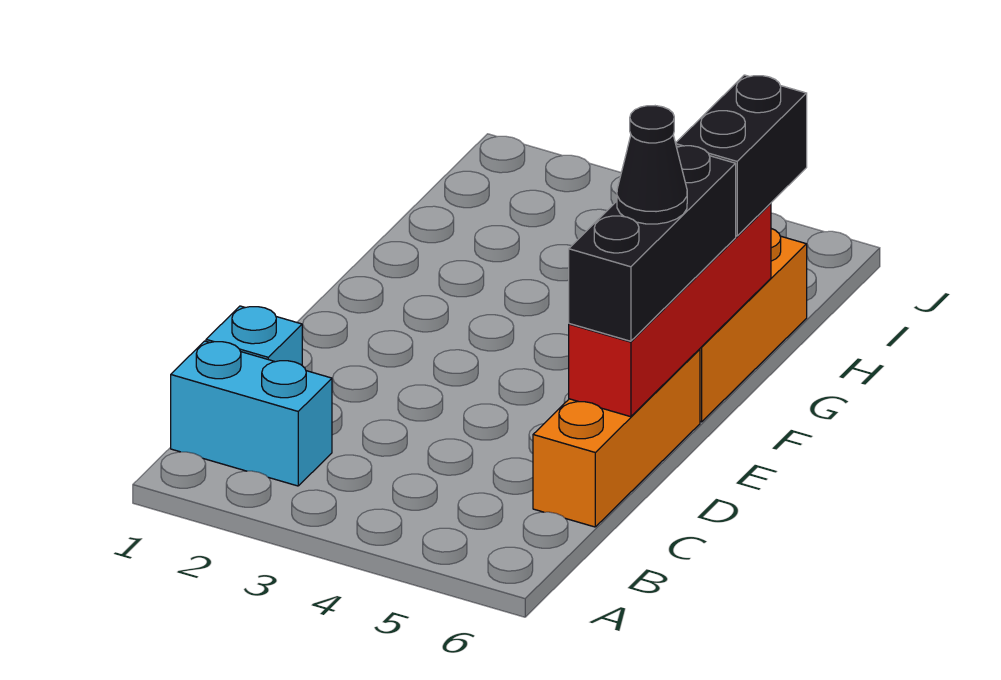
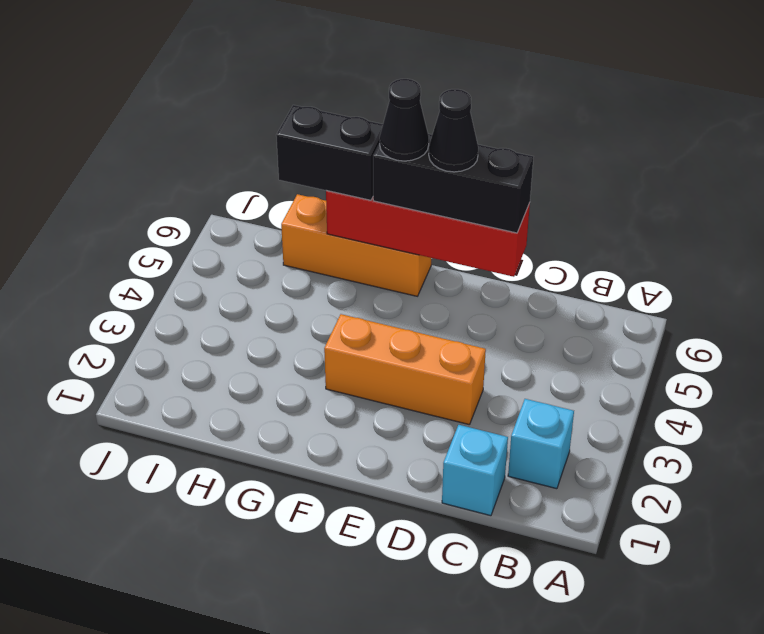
cyan 1x2 brick [171,341,332,486] -> cyan 1x1 brick [508,399,574,489]
orange 1x3 brick [533,349,700,527] -> orange 1x3 brick moved to [324,314,486,425]
none -> black 1x1 cone [380,79,429,161]

